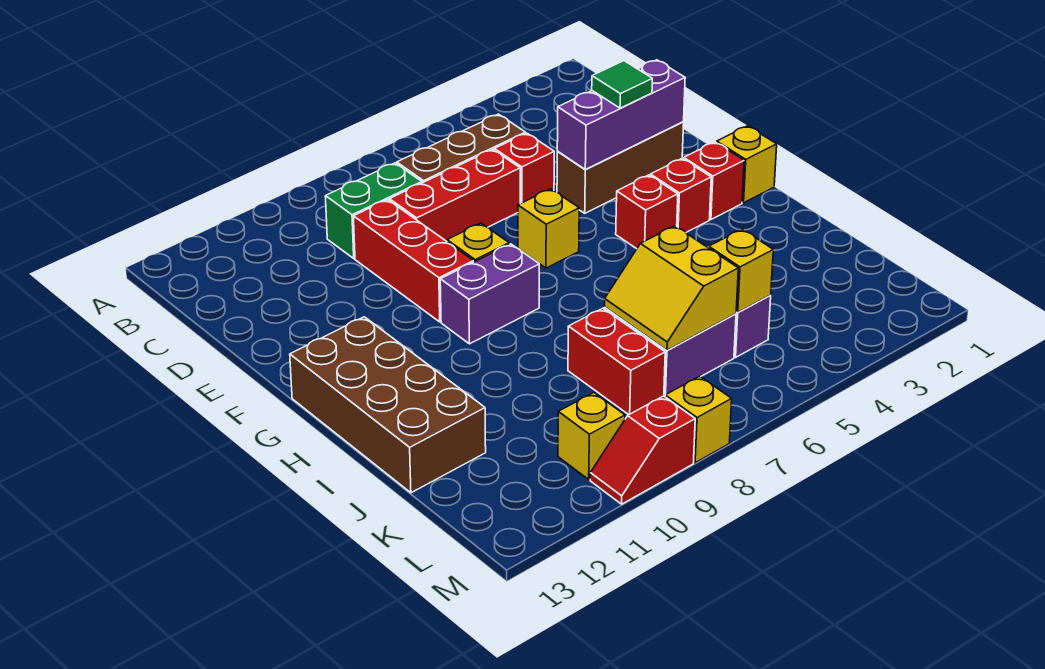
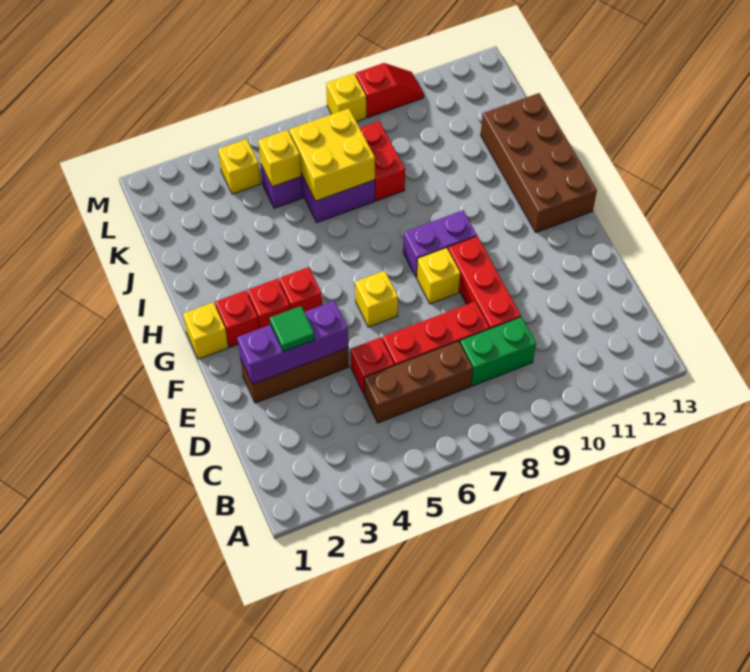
yellow 2x2 slope [605,226,738,351] -> yellow 2x2 brick [289,108,375,201]
yellow 1x1 brick [558,393,625,479] -> yellow 1x1 brick moved to [218,139,261,194]

